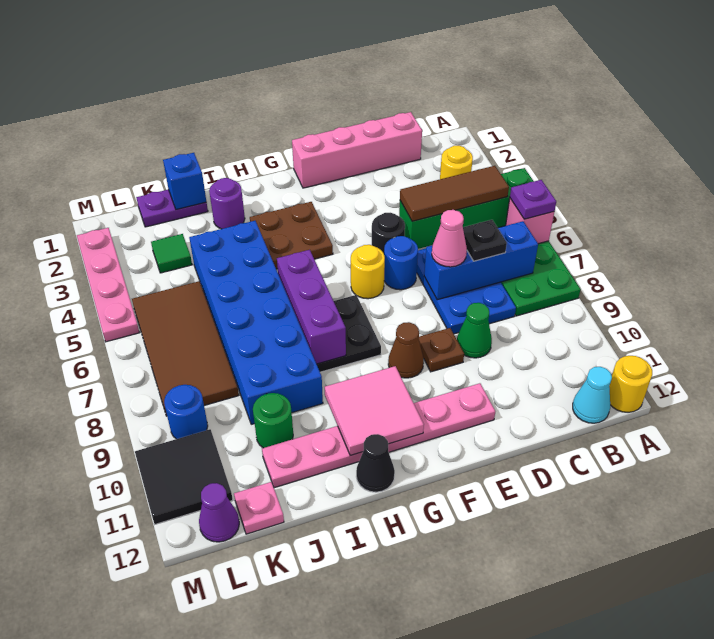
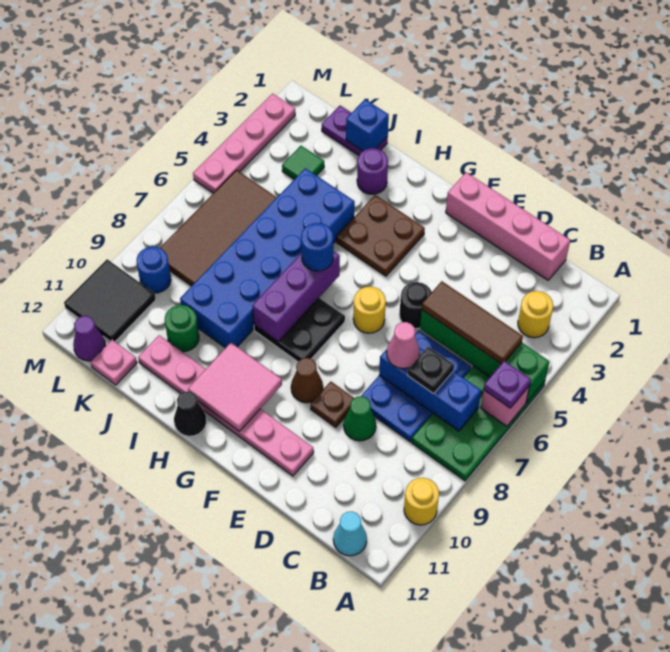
yellow 1x1 round brick [609,356,652,412] -> yellow 1x1 round brick moved to [404,478,439,525]
blue 1x1 round brick [384,236,418,290] -> blue 1x1 round brick moved to [301,223,333,271]

